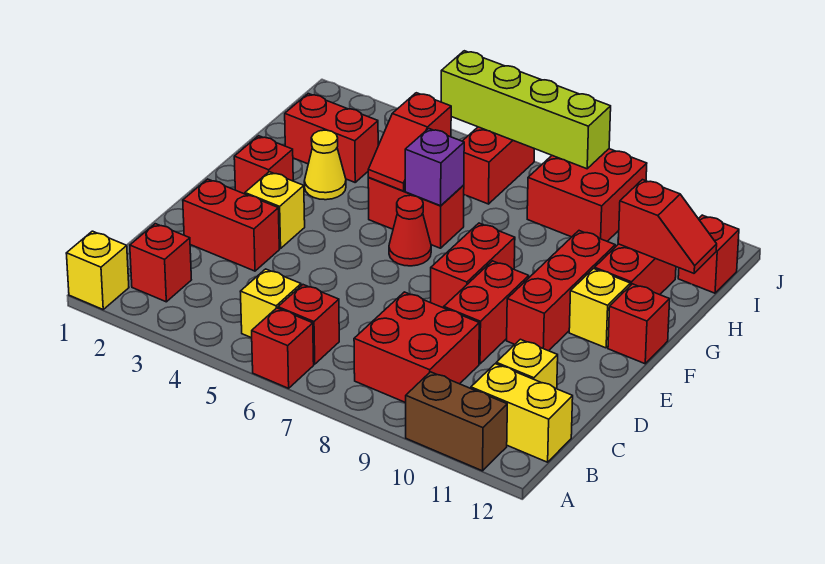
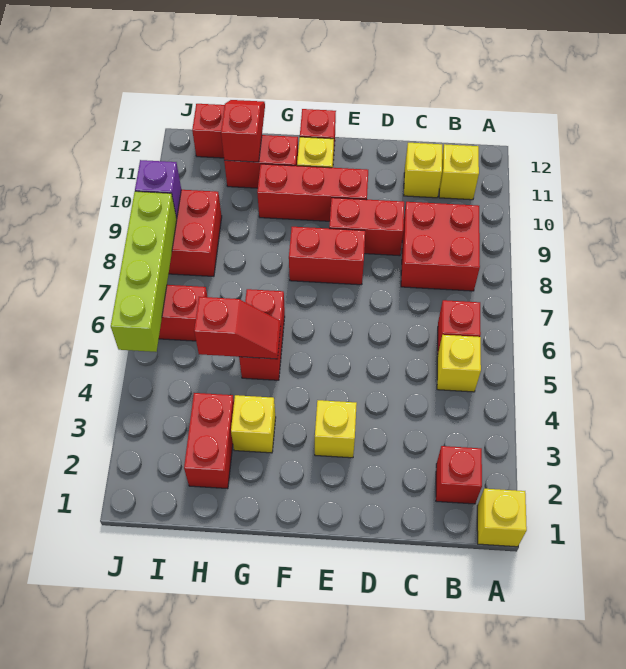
red 1x1 brick [252,308,314,388] -> none
brown 1x2 brick [406,372,507,471] -> none
yellow 1x2 brick [471,364,573,462] -> yellow 1x1 brick [439,144,479,200]
red 1x2 brick [183,179,279,271] -> none
red 1x1 brick [234,136,293,194] -> none
red 1x1 cone [389,195,431,266] -> none
yellow 1x1 cone [304,130,346,200] -> yellow 1x1 brick [231,395,276,453]
purple 1x1 brick [405,129,464,206] -> purple 1x1 brick moved to [135,160,181,219]

